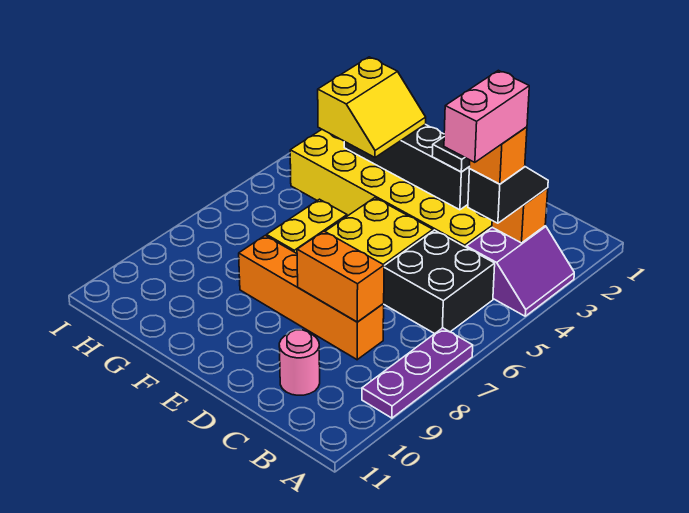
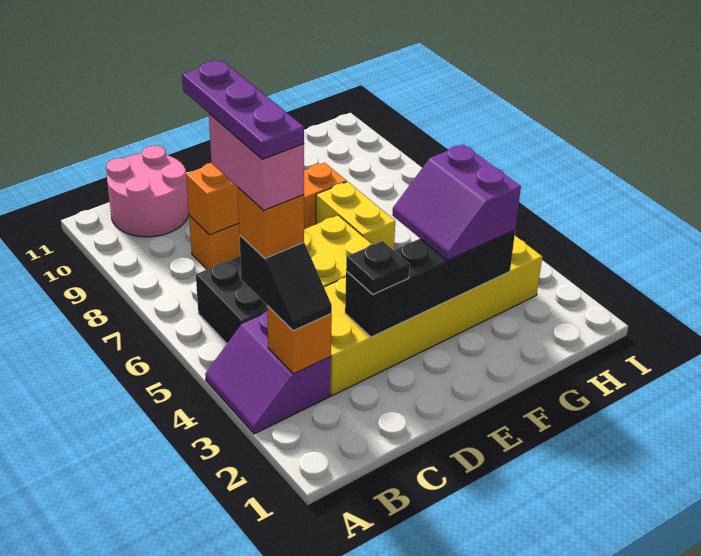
purple 1x3 plate [362,328,473,418] -> purple 1x3 plate moved to [182,61,304,159]
pink 1x1 round brick [279,330,320,395] -> pink 2x2 round brick [106,145,189,237]
yellow 2x2 slope [318,57,426,157] -> purple 2x2 slope [392,144,521,260]

